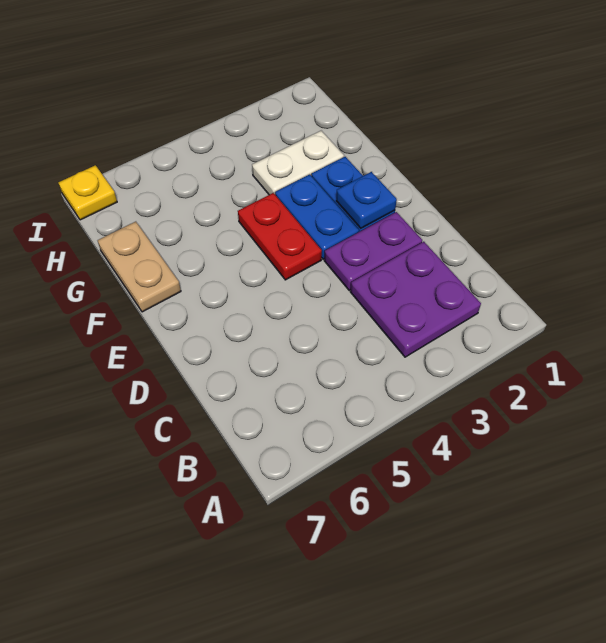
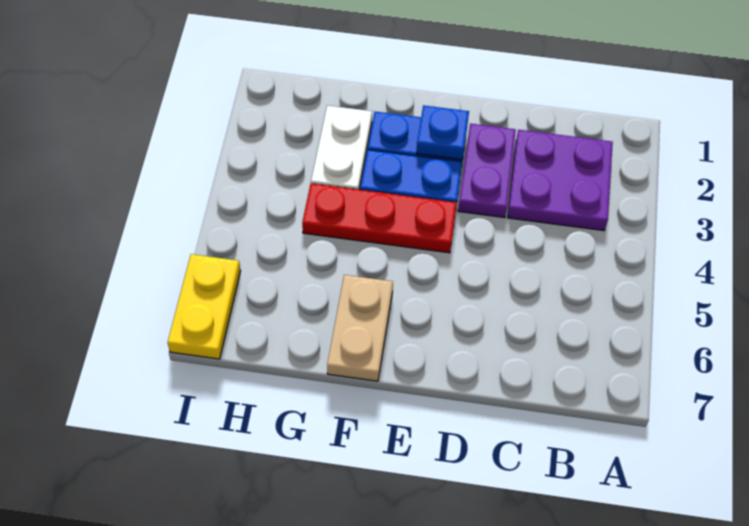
red 1x2 plate [238,193,322,280] -> red 1x3 plate [302,183,457,253]
tan 1x2 plate [98,222,181,312] -> tan 1x2 plate turned to [327,275,393,381]
yellow 1x1 plate [58,165,117,220] -> yellow 1x2 plate [168,254,241,359]

